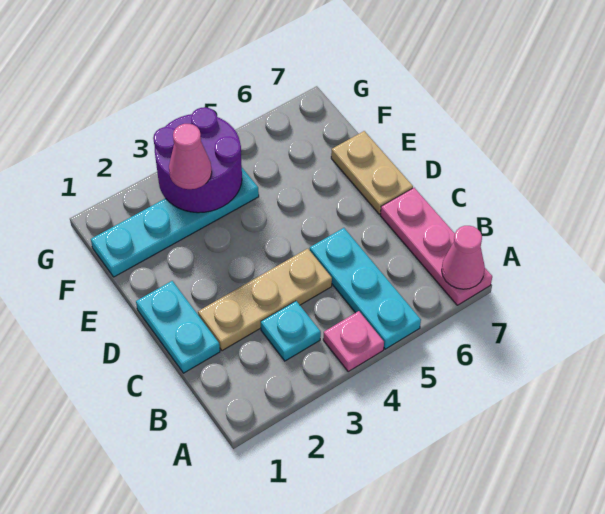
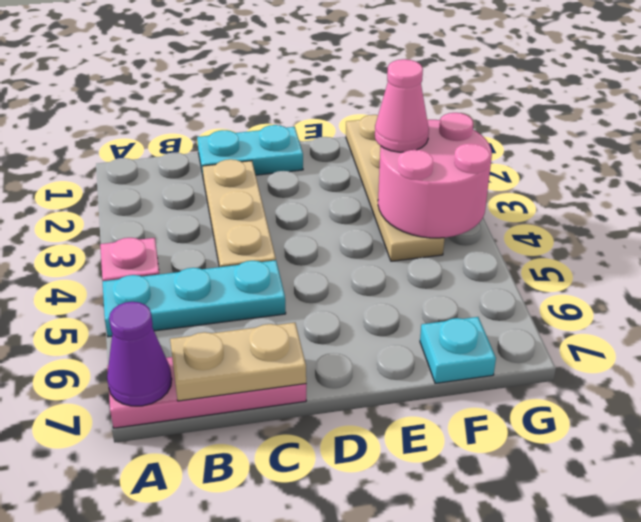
pink 1x1 cone [442,226,485,289] -> purple 1x1 cone [107,302,172,406]
cyan 1x1 plate [261,301,321,361] -> cyan 1x1 plate moved to [420,317,496,383]
tan 1x2 plate [331,131,413,214] -> tan 1x2 plate moved to [170,323,306,401]
cyan 1x4 plate [91,168,259,277] -> tan 1x4 plate [346,115,444,261]
purple 2x2 round brick [153,107,242,213] -> pink 2x2 round brick [378,113,492,238]

